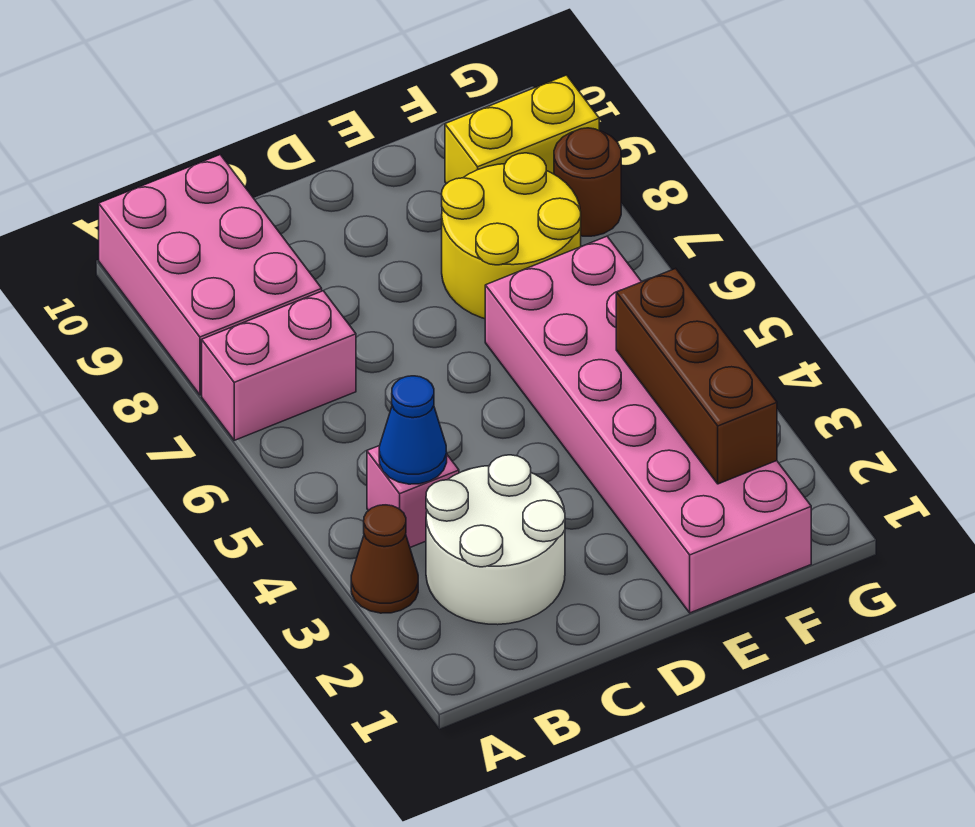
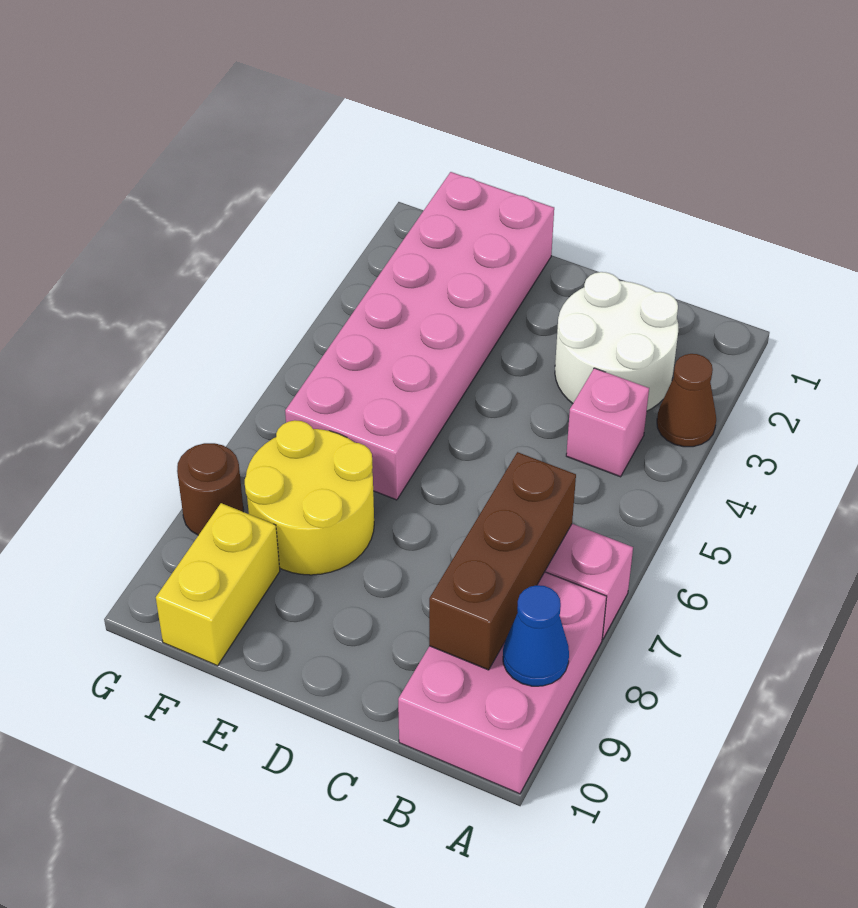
blue 1x1 cone [379,376,447,484] -> blue 1x1 cone moved to [503,585,569,686]
brown 1x3 brick [616,268,777,484] -> brown 1x3 brick moved to [429,452,576,670]
yellow 1x2 brick [445,75,599,184] -> yellow 1x2 brick turned to [156,503,280,666]

